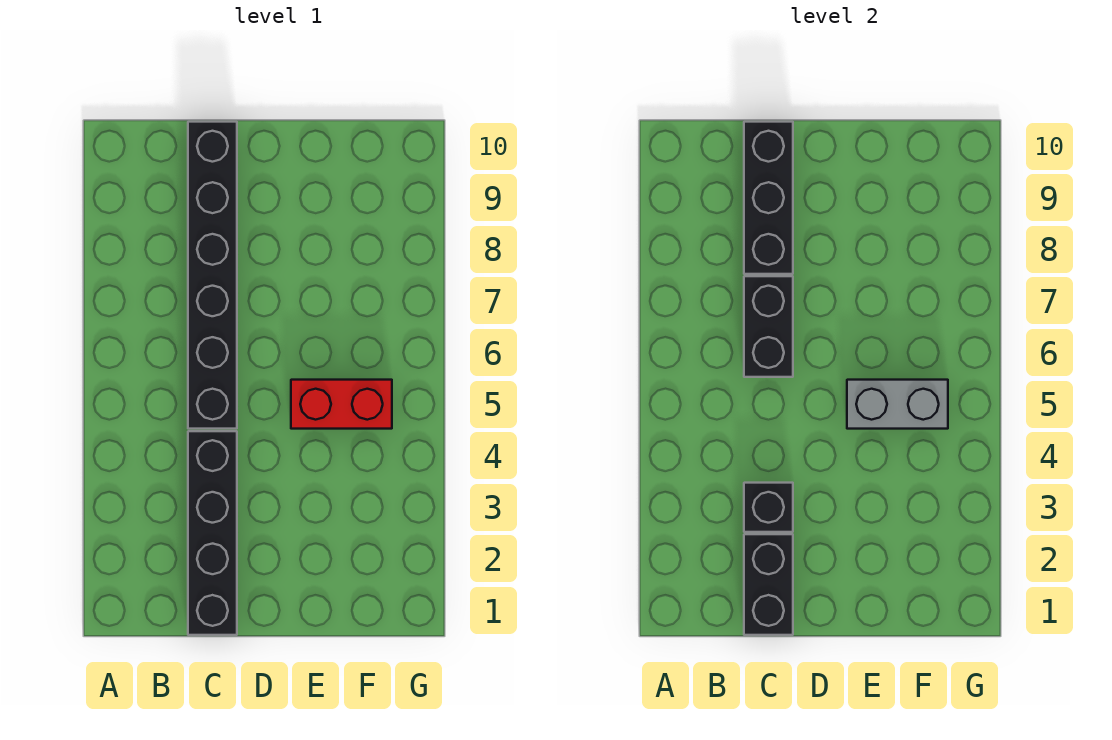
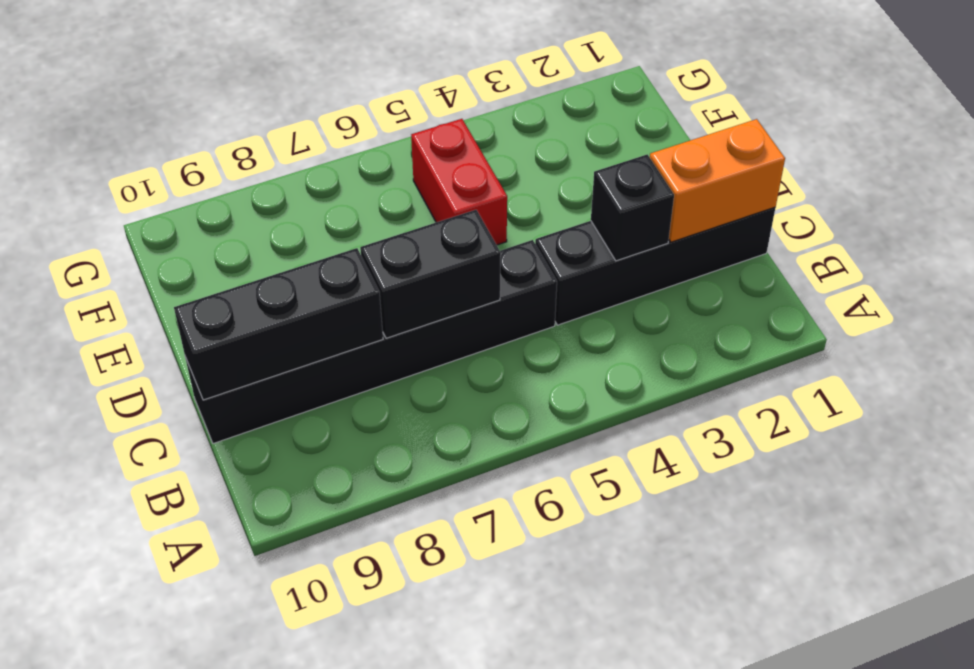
black 1x2 brick [744,534,793,635] -> orange 1x2 brick [650,119,785,242]
grey 1x2 brick [847,380,948,429] -> none

